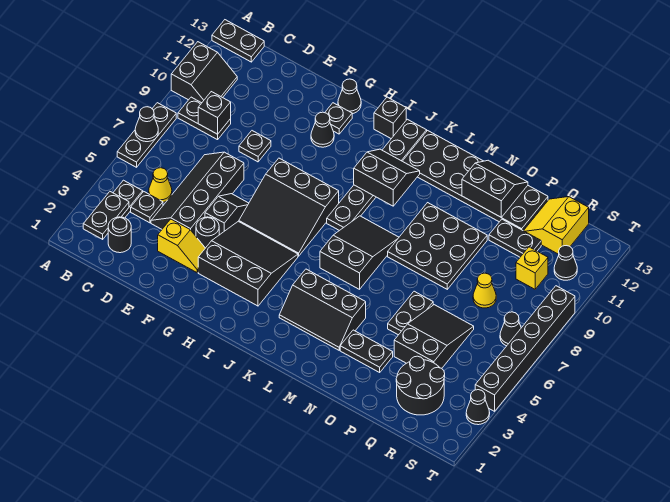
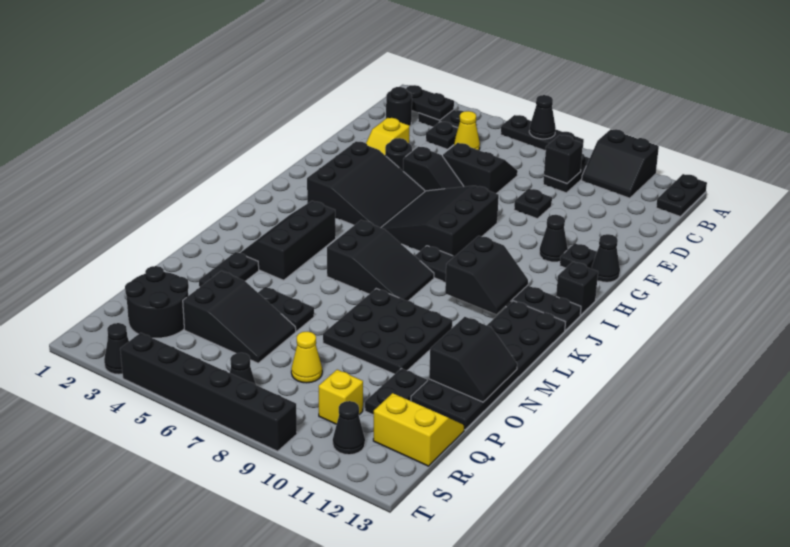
black 2x4 slope [151,152,244,236] -> black 2x2 slope [443,143,518,194]

